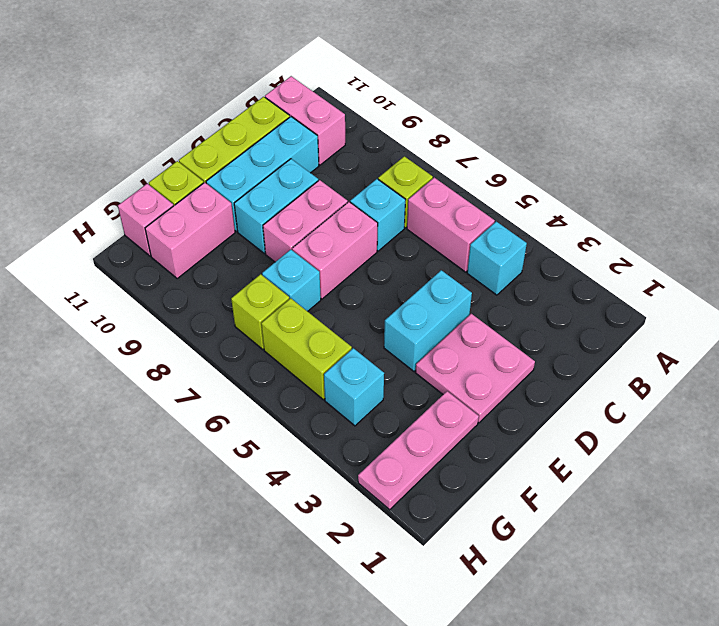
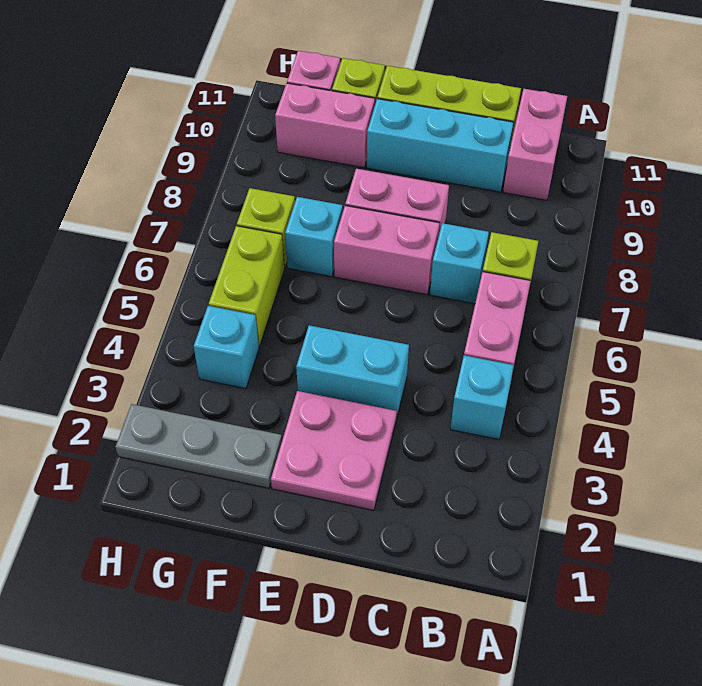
cyan 1x2 brick [234,159,318,253] -> none
pink 1x3 plate [358,391,479,510] -> grey 1x3 plate [115,404,282,488]

